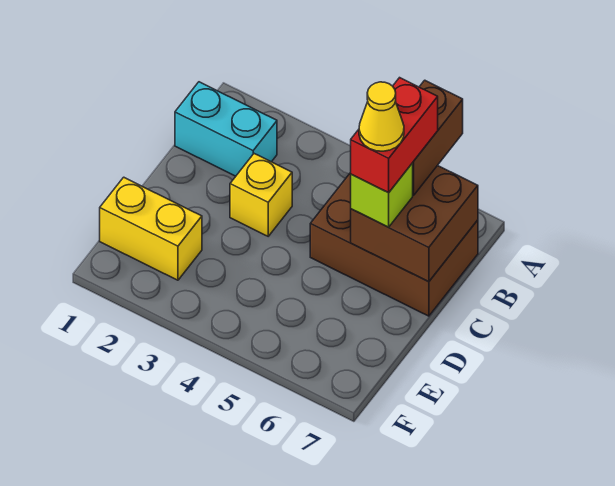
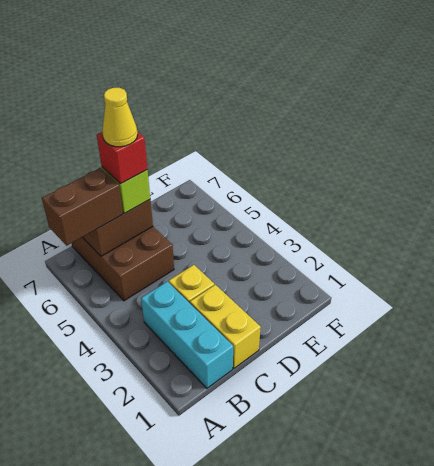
cyan 1x2 brick [175,82,277,176] -> cyan 1x3 brick [141,281,233,388]
red 1x2 brick [351,78,438,193] -> red 1x1 brick [97,132,147,184]
yellow 1x2 brick [100,177,202,280] -> yellow 1x2 brick moved to [190,285,261,368]

